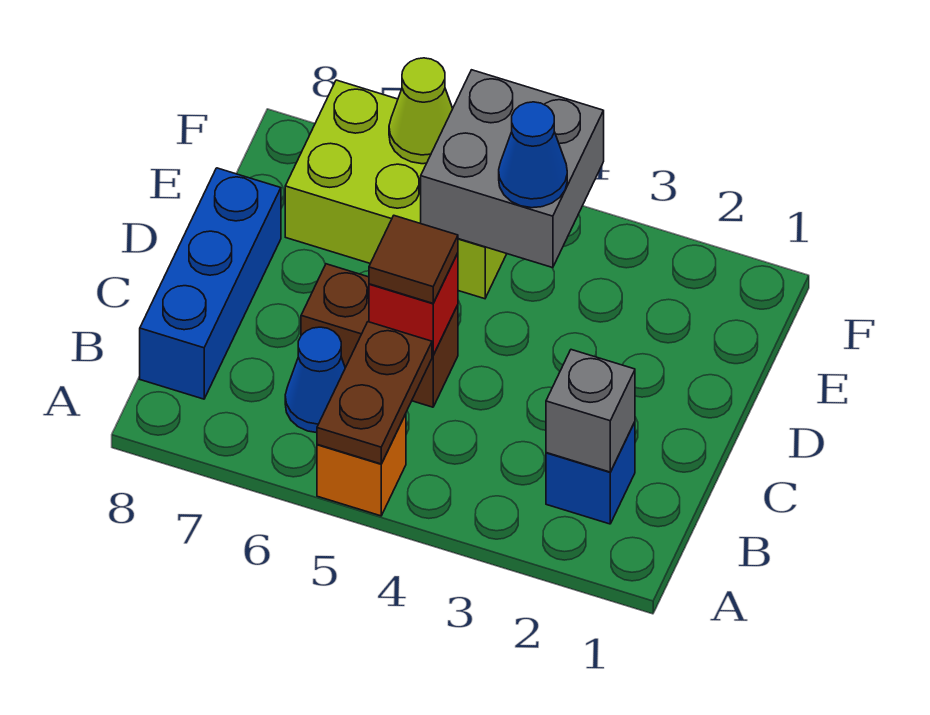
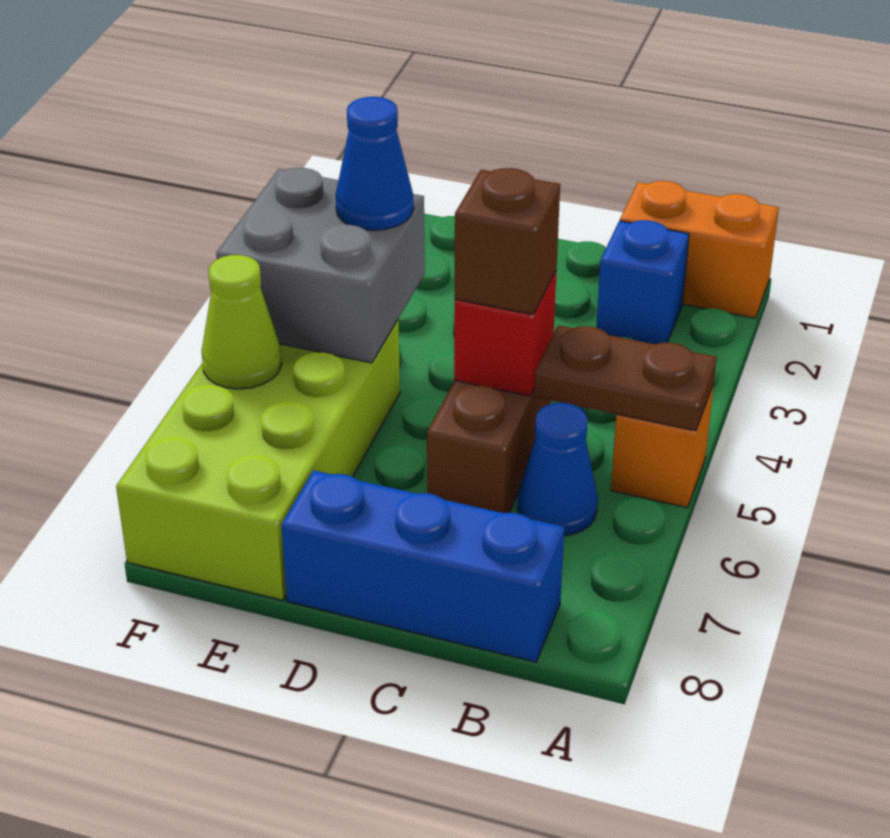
none -> orange 1x2 brick [620,181,779,318]
grey 1x1 brick [546,350,635,472] -> none
brown 1x1 tile [369,216,458,303] -> brown 1x1 brick [455,168,560,315]
lime 2x3 brick [285,80,507,299] -> lime 2x4 brick [116,320,400,600]

